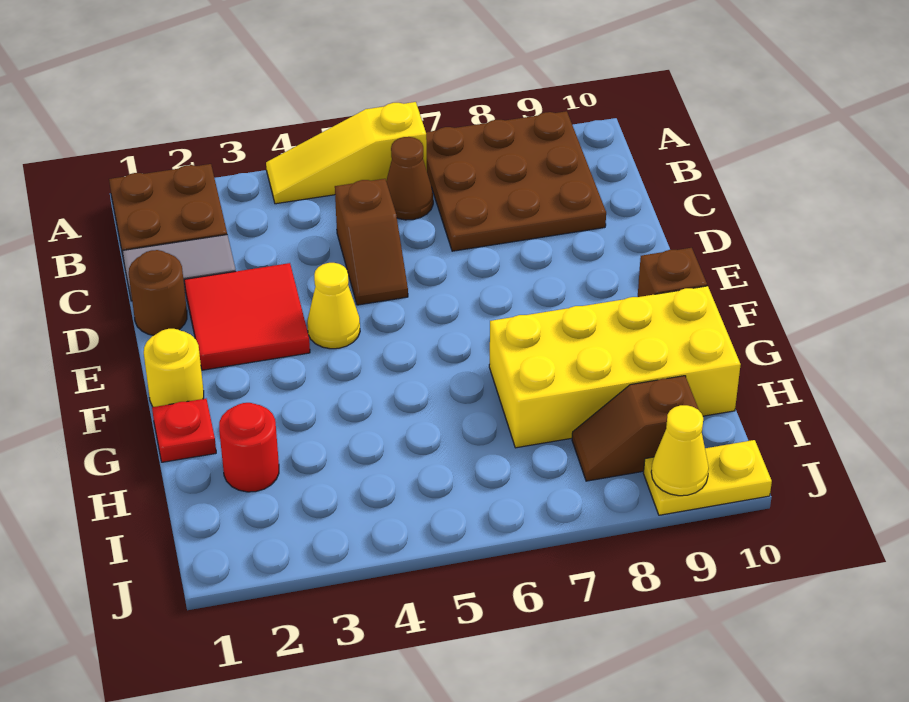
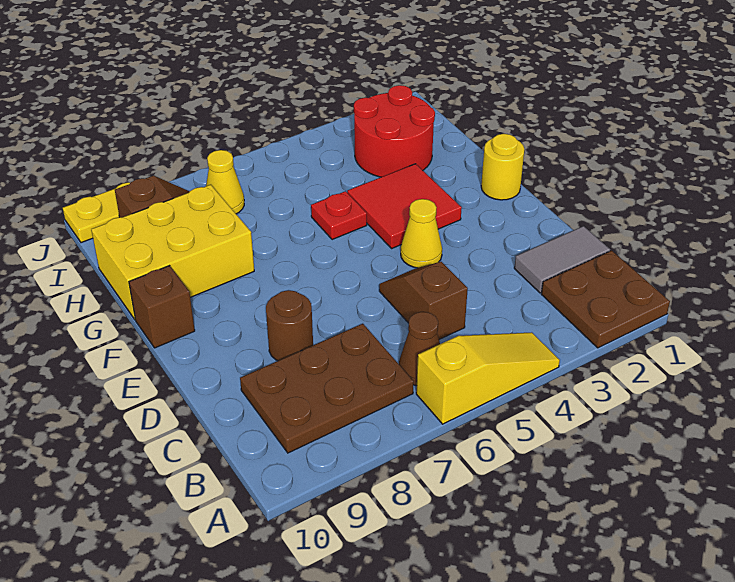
brown 3x3 plate [426,111,606,251] -> brown 2x3 plate [240,324,414,453]
brown 1x1 round brick [129,250,187,335] -> brown 1x1 round brick moved to [266,290,313,361]
red 2x2 tile [184,263,310,370] -> red 2x2 tile moved to [347,164,462,249]
red 1x1 plate [152,399,216,462] -> red 1x1 plate moved to [311,191,367,240]
yellow 2x4 brick [489,286,741,448] -> yellow 2x3 brick [91,185,254,319]
red 1x1 round brick [219,403,279,492] -> red 2x2 round brick [354,85,435,177]
yellow 1x1 cone [651,405,709,496] -> yellow 1x1 cone moved to [206,150,244,214]

